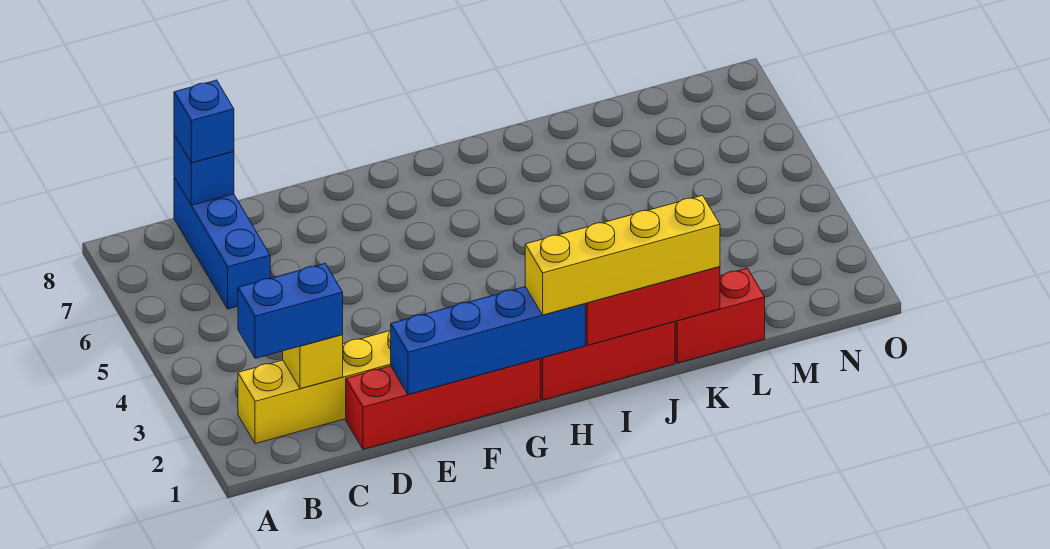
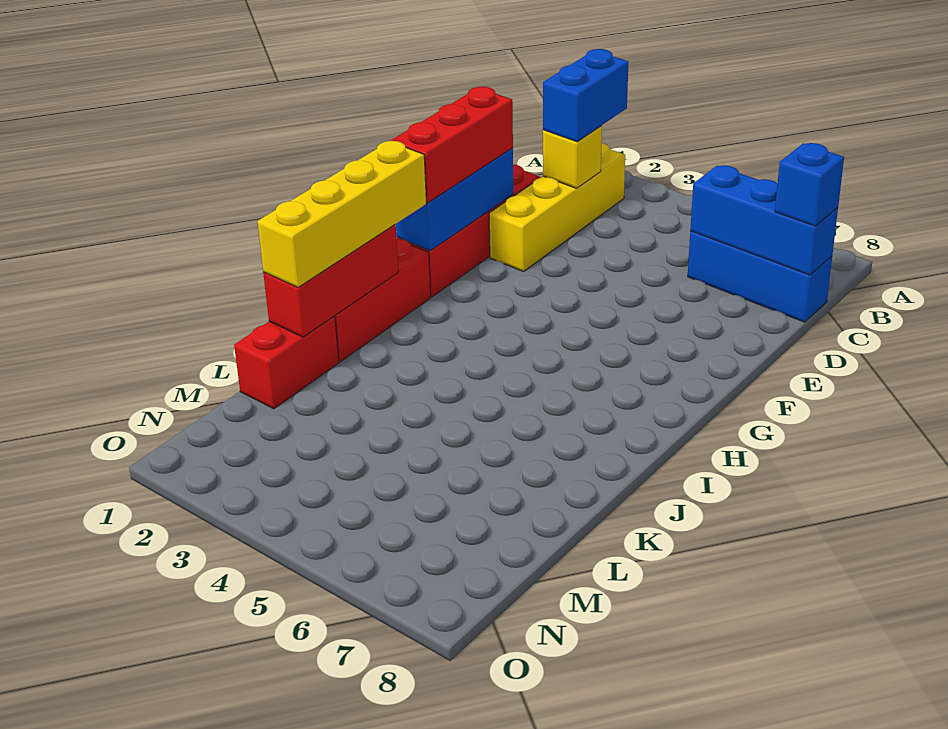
blue 1x1 brick [174,135,234,205] -> blue 1x3 brick [690,165,838,275]
blue 1x4 brick [391,287,585,395] -> blue 1x3 brick [395,148,513,251]
none -> red 1x3 brick [391,87,513,203]

